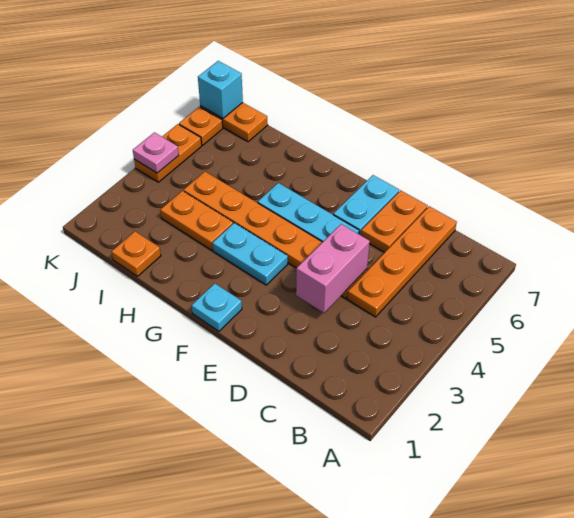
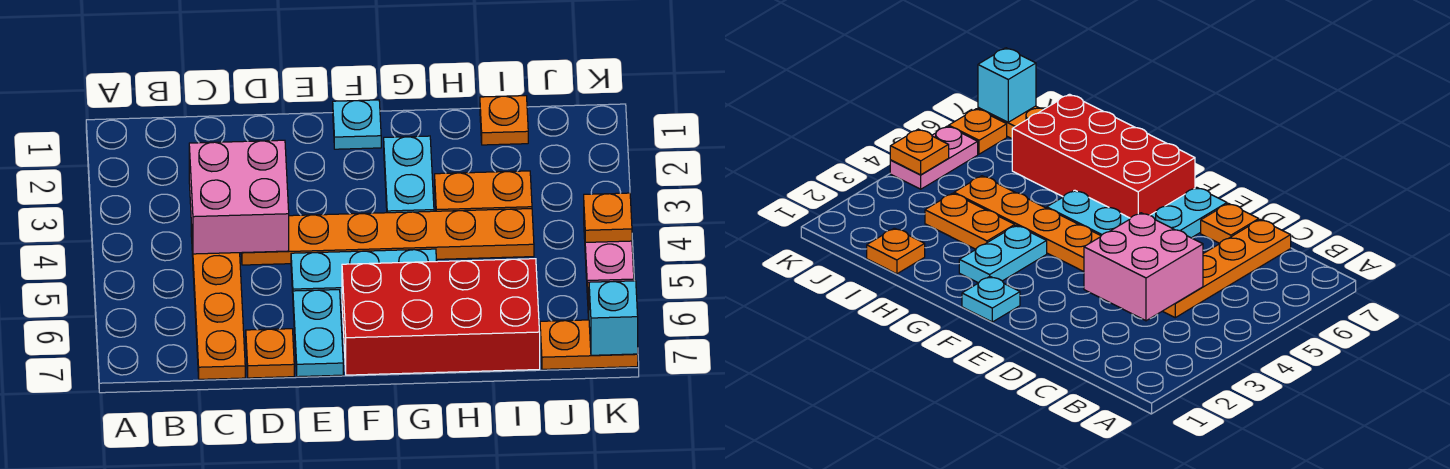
pink 1x2 brick [296,224,370,313] -> pink 2x2 brick [189,140,289,254]
orange 1x2 plate [361,190,428,253] -> orange 1x1 plate [246,329,294,378]
cyan 1x2 plate [212,223,288,285] -> cyan 1x2 plate turned to [384,136,434,213]
none -> red 2x4 brick [342,259,540,375]
orange 1x2 plate [134,124,202,182] -> pink 1x2 plate [584,227,634,282]
pink 1x1 plate [133,133,179,173] -> orange 1x1 plate [584,193,632,242]

